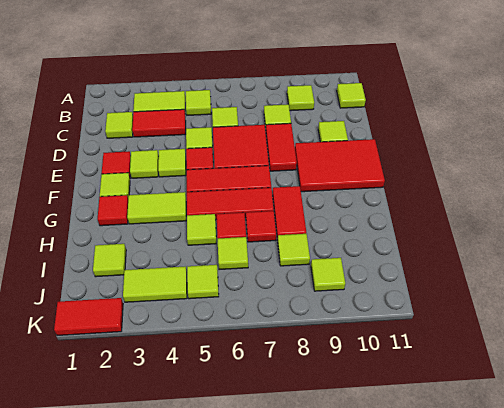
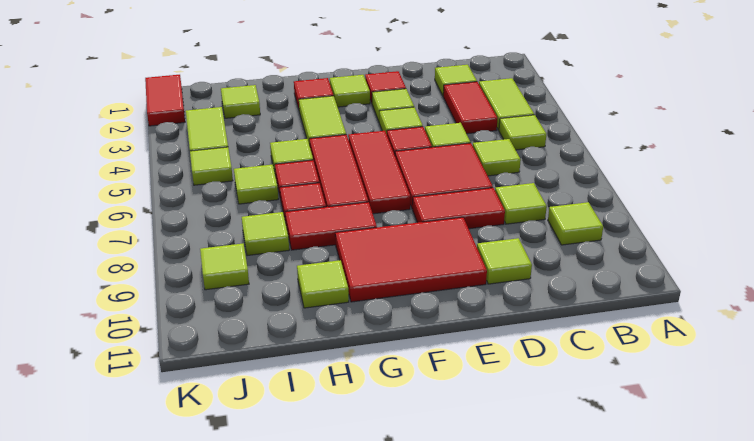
lime 1x1 tile [337,83,366,108] -> lime 1x1 tile moved to [297,260,349,308]
red 2x3 tile [295,139,385,192] -> red 2x3 tile turned to [335,217,487,302]

